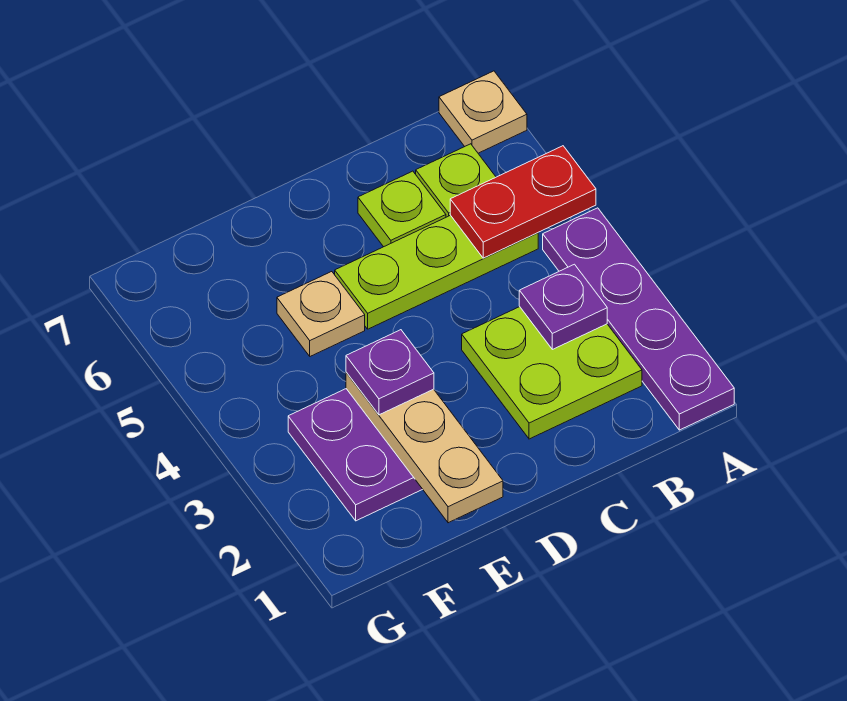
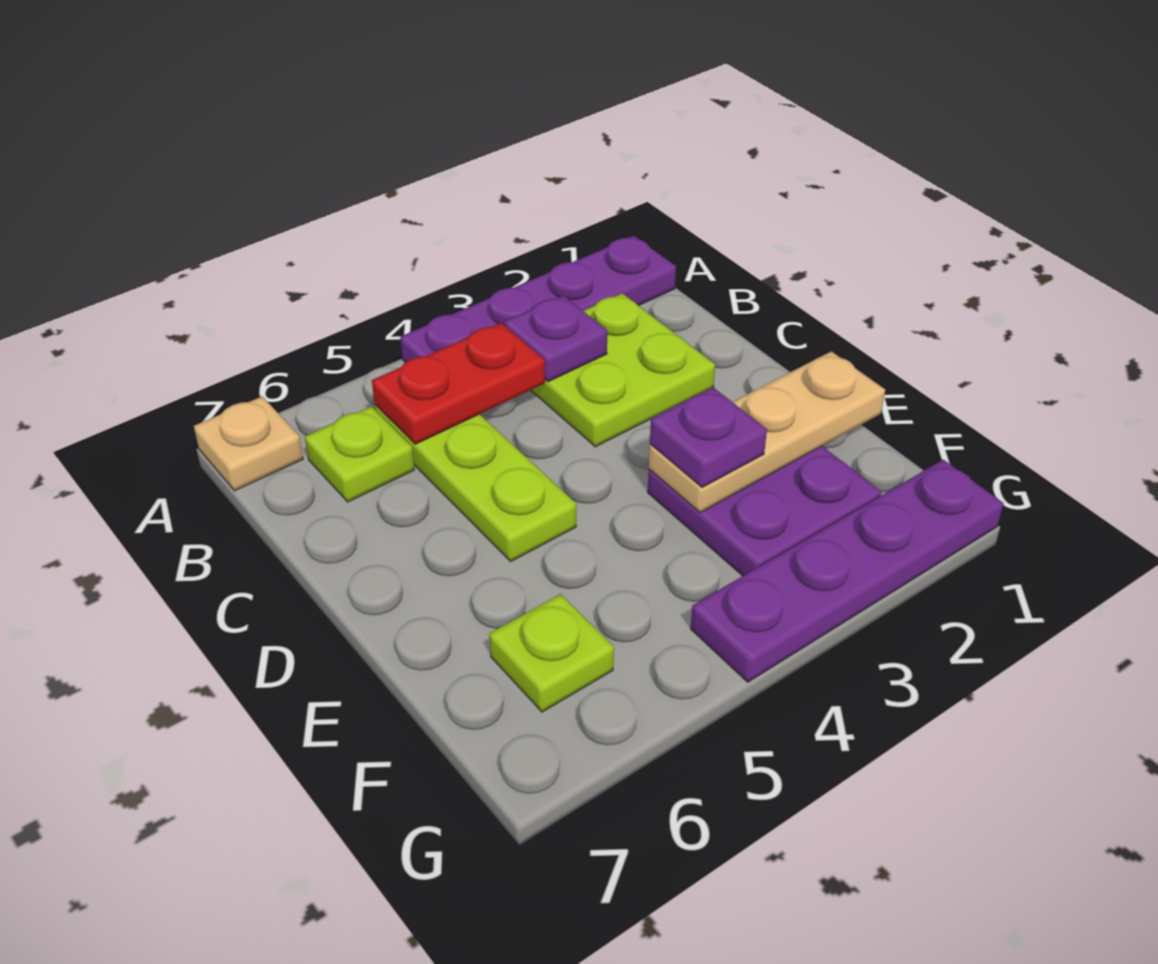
red 1x2 plate [450,146,596,258] -> red 1x2 plate turned to [372,323,545,444]
lime 1x1 plate [358,171,446,247] -> lime 1x1 plate moved to [489,594,614,712]
tan 1x1 plate [277,272,365,356] -> none
none -> purple 1x4 plate [691,460,1003,682]

